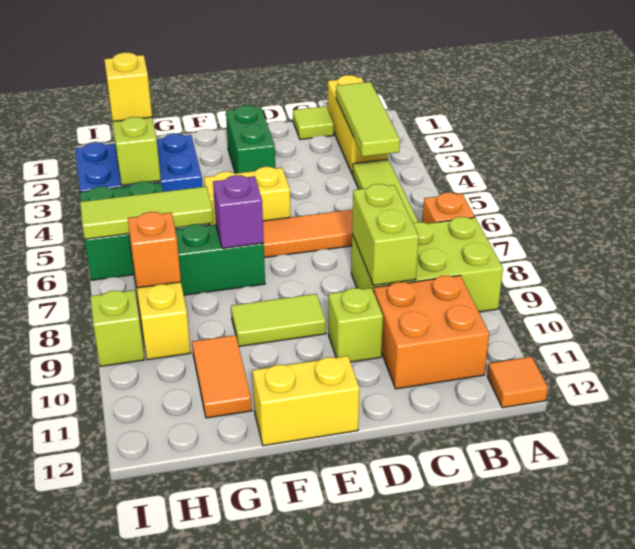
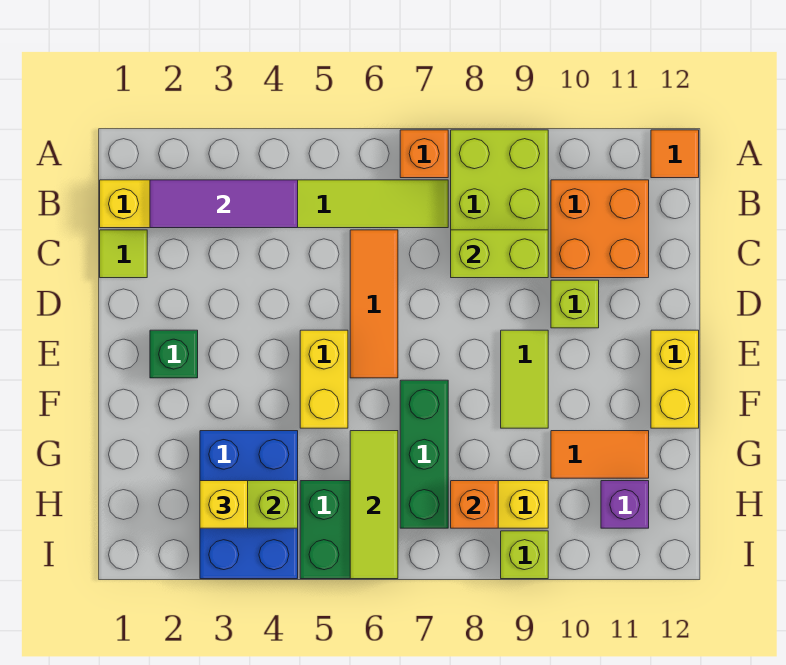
lime 1x3 tile [336,82,400,157] -> purple 1x3 tile [150,180,298,228]
green 1x2 brick [226,105,275,173] -> green 1x1 brick [150,330,198,378]
purple 1x1 brick [213,175,264,248] -> purple 1x1 brick moved to [601,481,649,528]

